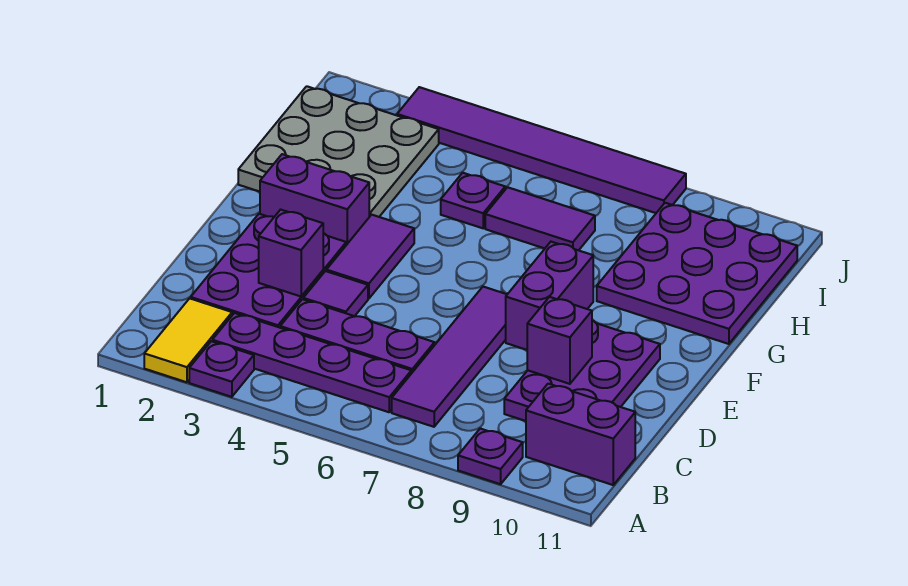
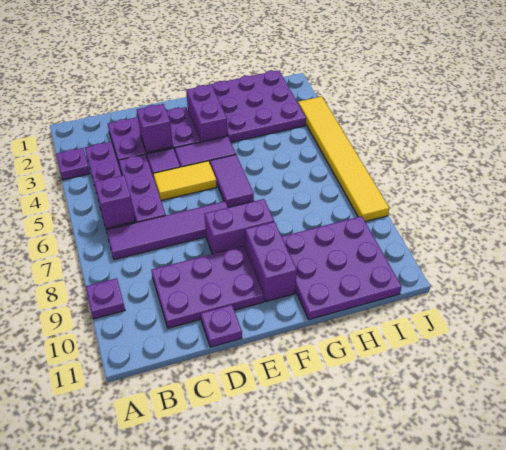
yellow 1x2 tile [144,298,232,382] -> yellow 1x2 tile moved to [153,161,217,200]
purple 1x2 brick [526,384,635,485] -> purple 1x2 brick moved to [245,222,297,302]
purple 1x1 brick [527,297,592,384] -> purple 1x1 brick moved to [95,175,135,228]
grey 3x3 plate [238,86,439,217] -> purple 3x3 plate [210,70,306,142]
purple 1x1 plate [441,173,505,228] -> purple 1x1 plate moved to [201,305,242,347]
purple 1x2 tile [485,187,595,250] -> purple 1x2 tile moved to [210,155,254,207]
purple 1x6 tile [397,87,686,213] -> yellow 1x6 tile [298,96,389,222]

